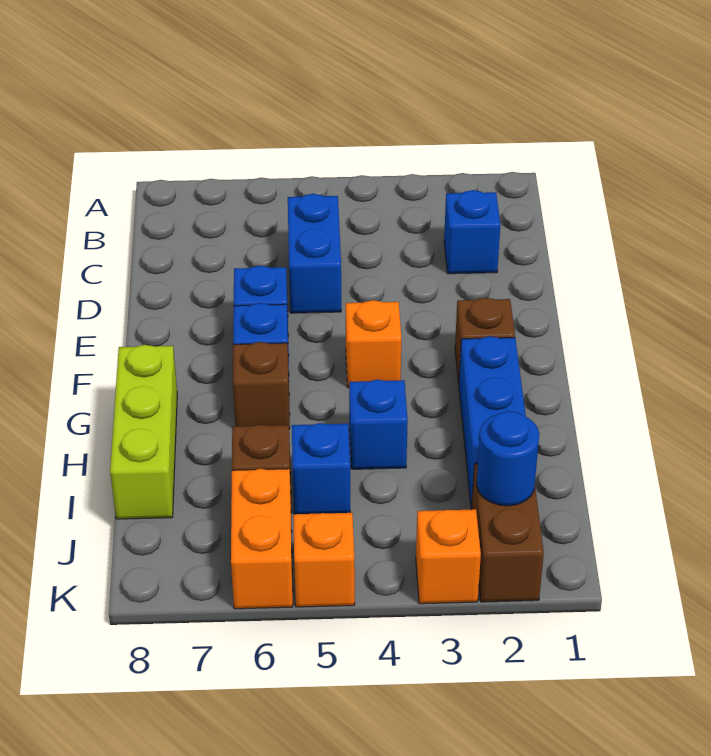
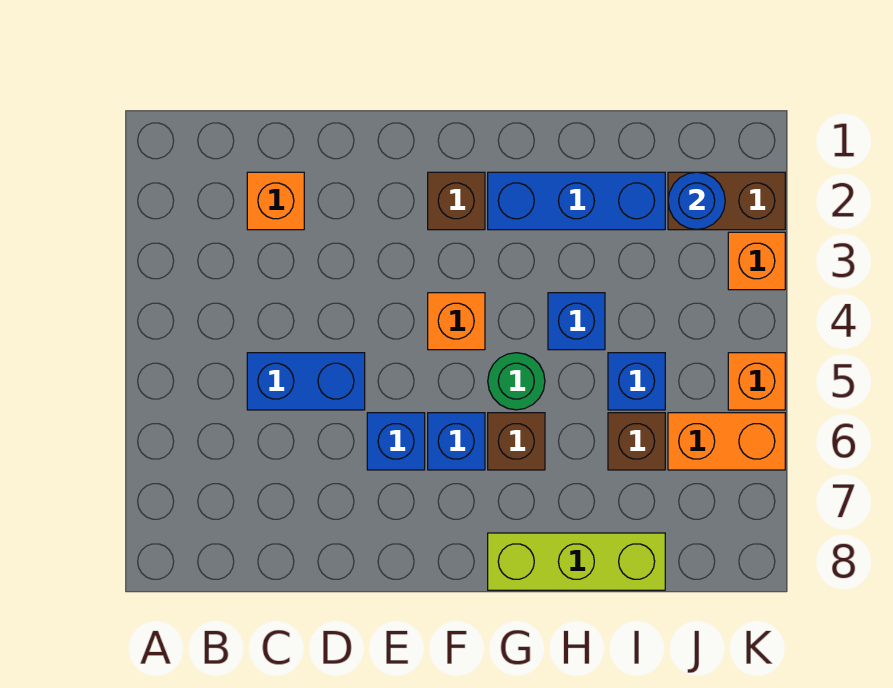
blue 1x1 brick [444,190,500,274] -> orange 1x1 brick [247,172,304,230]
none -> green 1x1 round brick [488,353,545,410]

